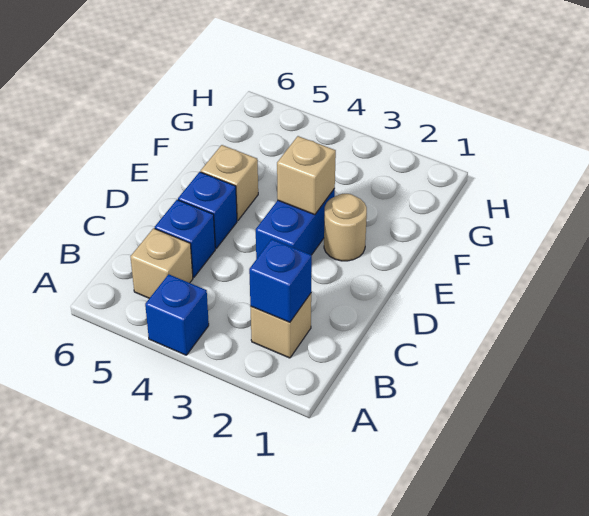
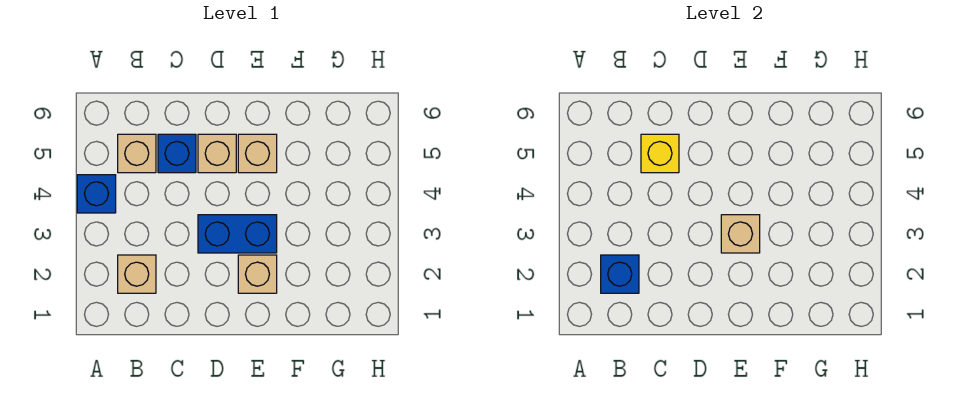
none -> yellow 1x1 brick [641,134,679,173]
blue 1x1 brick [178,172,237,248] -> tan 1x1 brick [198,134,236,173]
tan 1x1 round brick [324,194,367,261] -> tan 1x1 brick [238,255,277,293]

